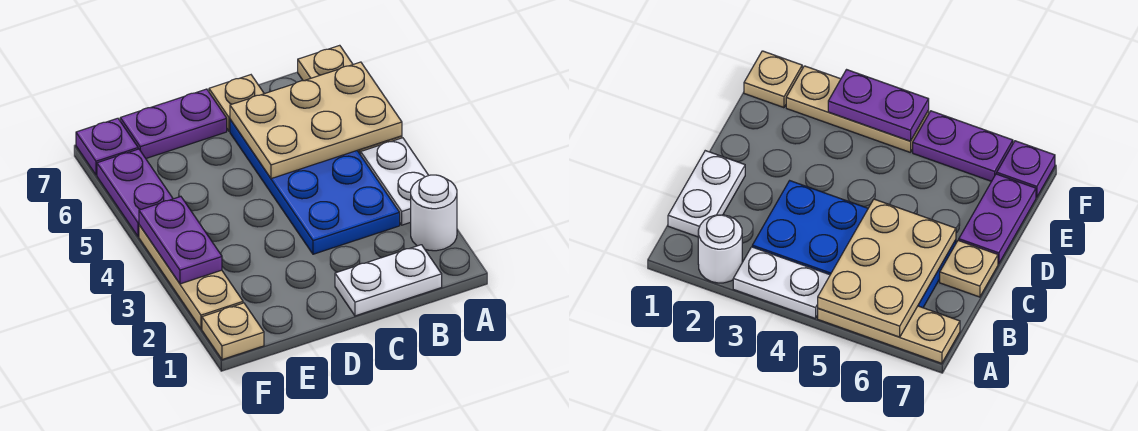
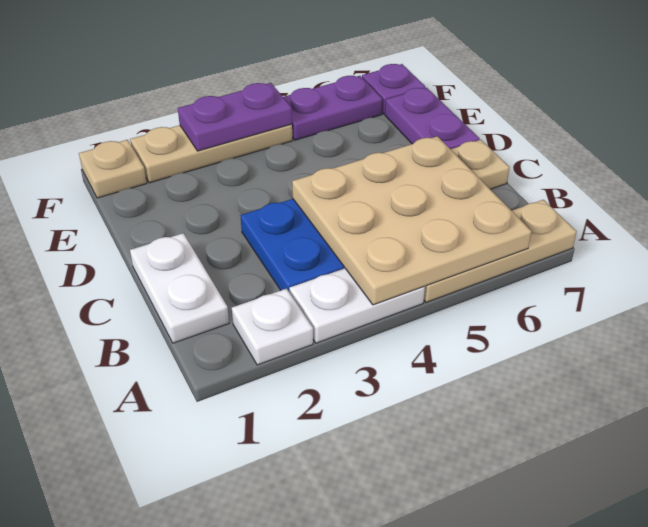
white 1x1 round brick [411,175,457,251] -> white 1x1 plate [232,289,313,365]
tan 2x3 plate [230,62,402,179] -> tan 3x3 plate [292,136,532,305]

